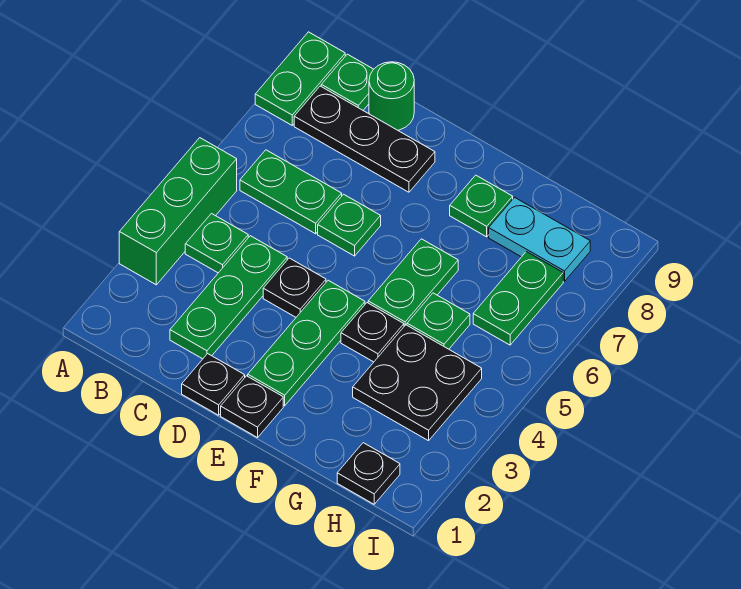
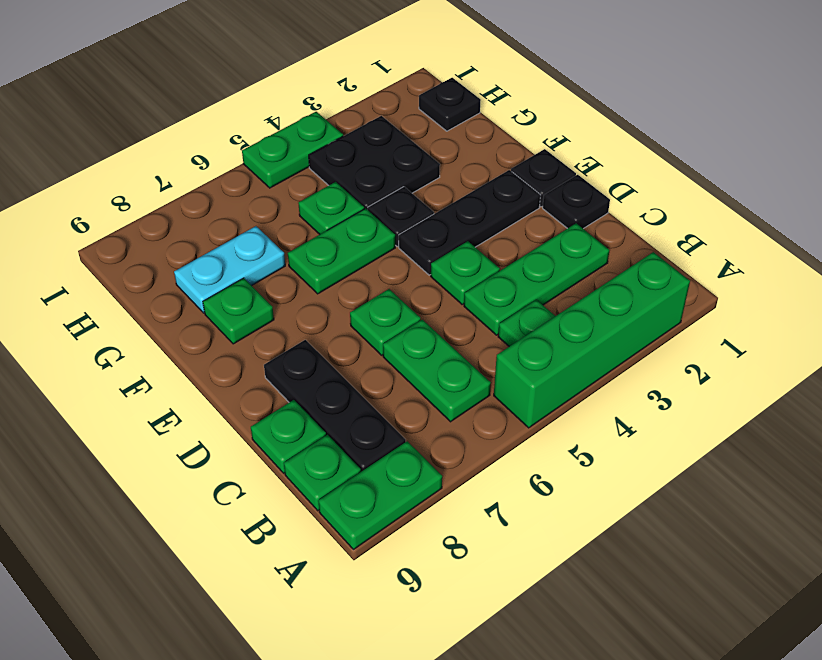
green 1x3 brick [119,138,237,285] -> green 1x4 brick [494,252,690,428]
green 1x1 round brick [369,62,414,130] -> green 1x1 plate [251,400,326,473]
black 1x1 plate [263,258,326,317] -> green 1x1 plate [431,241,500,304]
green 1x3 plate [248,280,365,406] -> black 1x3 plate [399,170,540,275]
cyan 1x2 plate [489,197,590,281] -> cyan 1x2 plate turned to [174,226,285,313]
green 1x2 plate [473,252,563,345] -> green 1x2 plate moved to [242,112,343,188]

